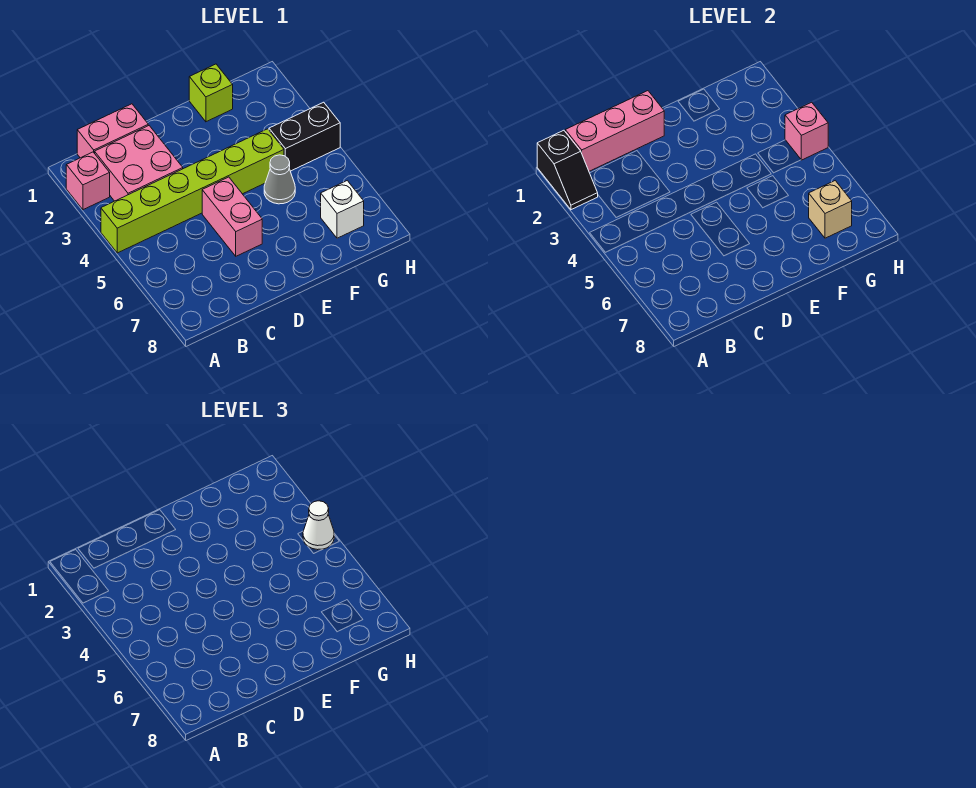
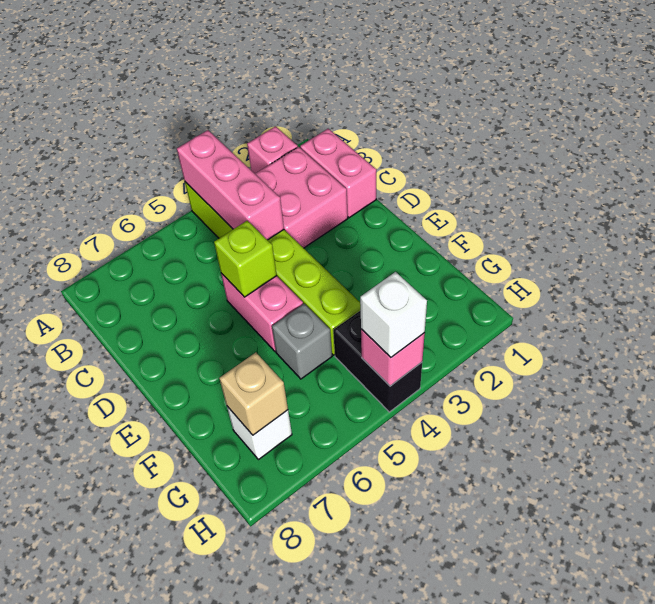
black 1x2 slope [537,130,598,210] -> none
pink 1x3 brick [565,91,664,171] -> pink 1x3 brick moved to [177,130,284,240]
pink 1x2 brick [202,177,262,256] -> pink 1x2 brick turned to [221,273,303,351]
lime 1x1 brick [189,64,233,122] -> lime 1x1 brick moved to [214,221,277,297]
grey 1x1 cone [264,155,295,204] -> grey 1x1 brick [272,304,332,379]
white 1x1 cone [303,501,334,550] -> white 1x1 brick [360,272,427,357]

